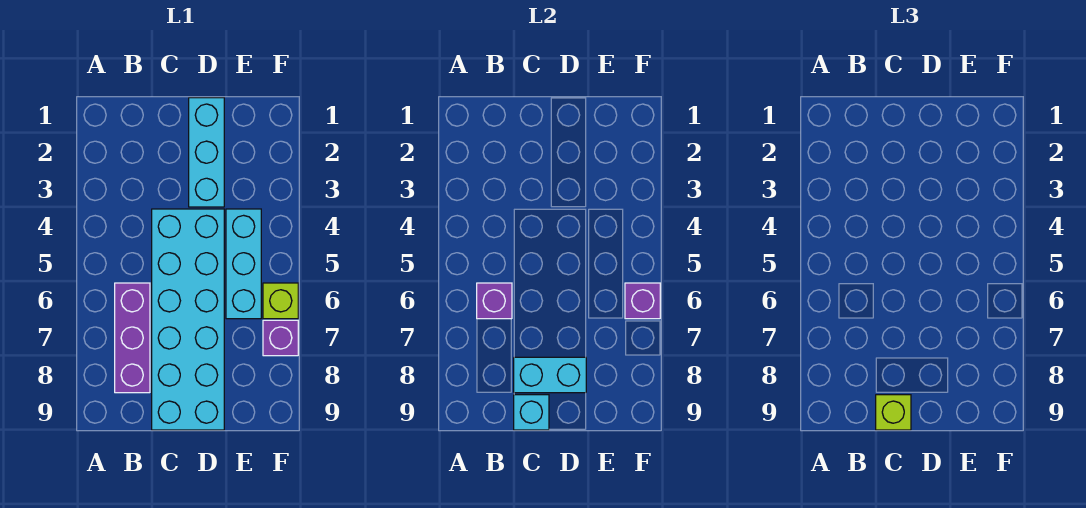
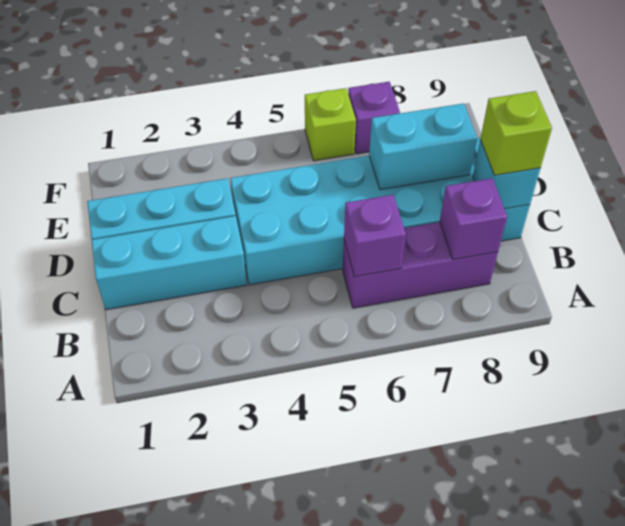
cyan 1x2 brick [514,357,586,393] -> cyan 1x2 brick turned to [369,103,477,190]
cyan 1x3 brick [226,209,261,319] -> cyan 1x3 brick moved to [92,216,247,310]
purple 1x1 brick [625,283,660,319] -> purple 1x1 brick moved to [440,178,507,260]

